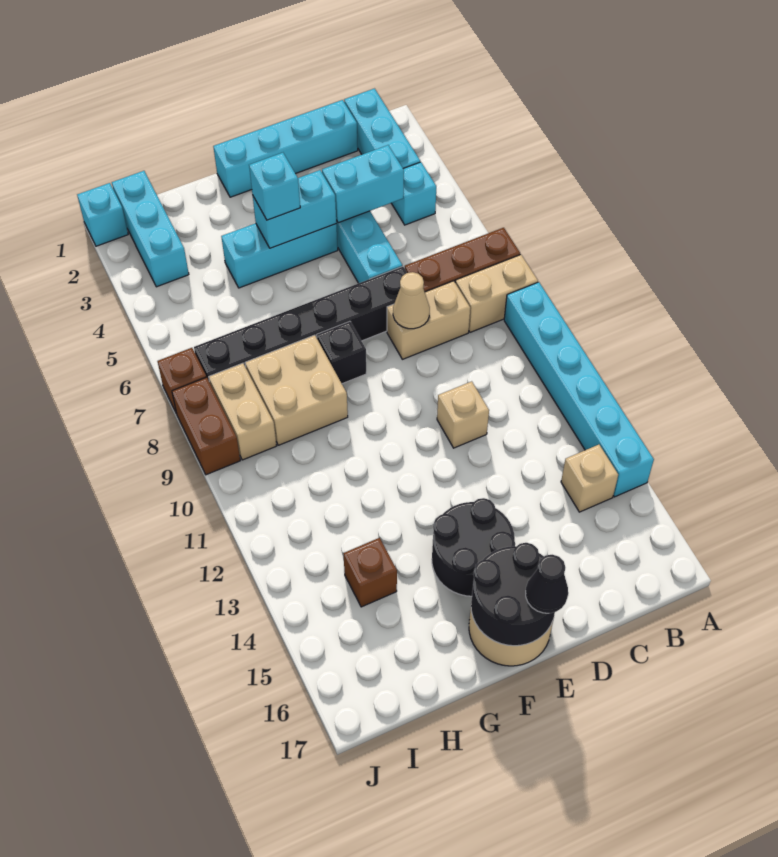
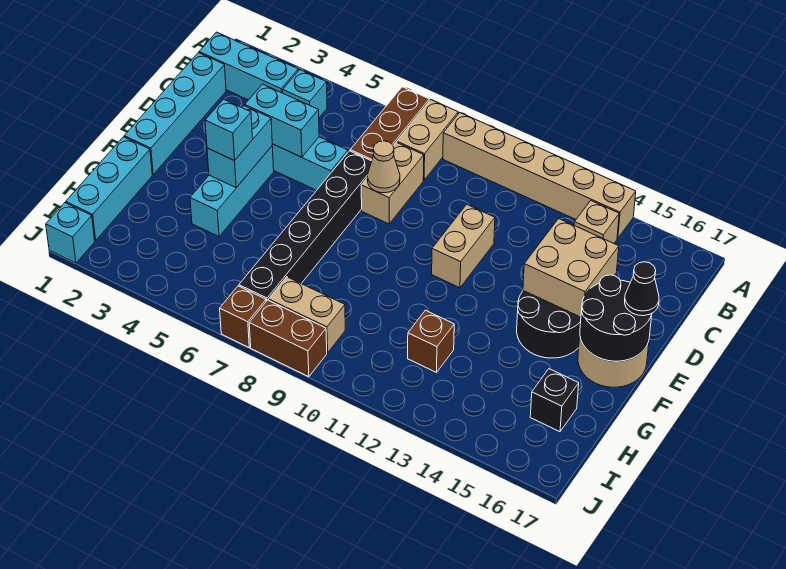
cyan 1x6 brick [504,282,654,497] -> tan 1x6 brick [443,113,636,238]
cyan 1x2 brick [322,145,404,223] -> cyan 1x2 brick turned to [245,84,319,157]
tan 1x1 brick [437,381,489,448] -> tan 1x2 brick [432,204,495,288]
black 1x1 brick [317,321,366,384] -> black 1x1 brick moved to [530,369,579,432]
tan 2x2 brick [245,335,348,445] -> tan 2x2 brick moved to [523,219,619,317]
brown 1x1 brick [343,538,397,607] -> brown 1x1 brick moved to [408,310,454,372]
cyan 1x3 brick [112,171,189,287] -> cyan 1x3 brick turned to [66,137,152,241]

